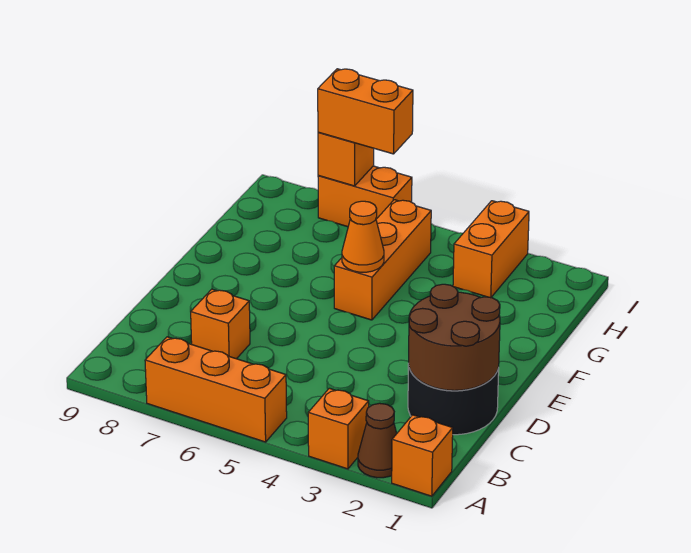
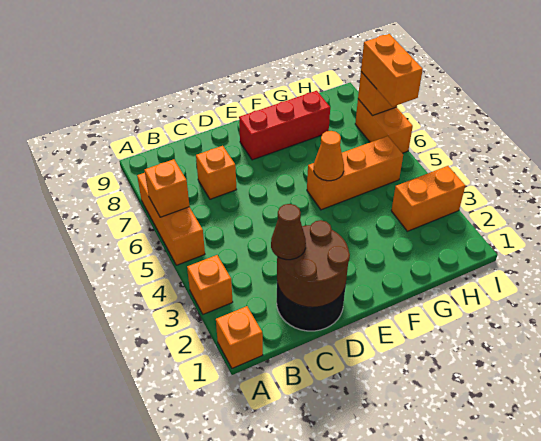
brown 1x1 cone [358,403,397,478] -> brown 1x1 cone moved to [271,204,306,260]
none -> orange 1x1 brick [144,159,189,217]
none -> red 1x3 brick [239,91,330,160]

